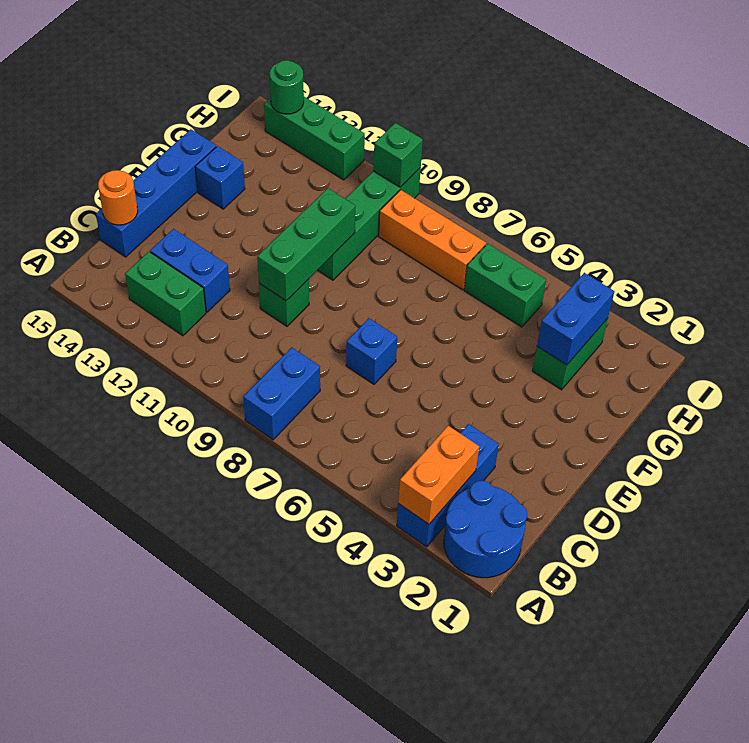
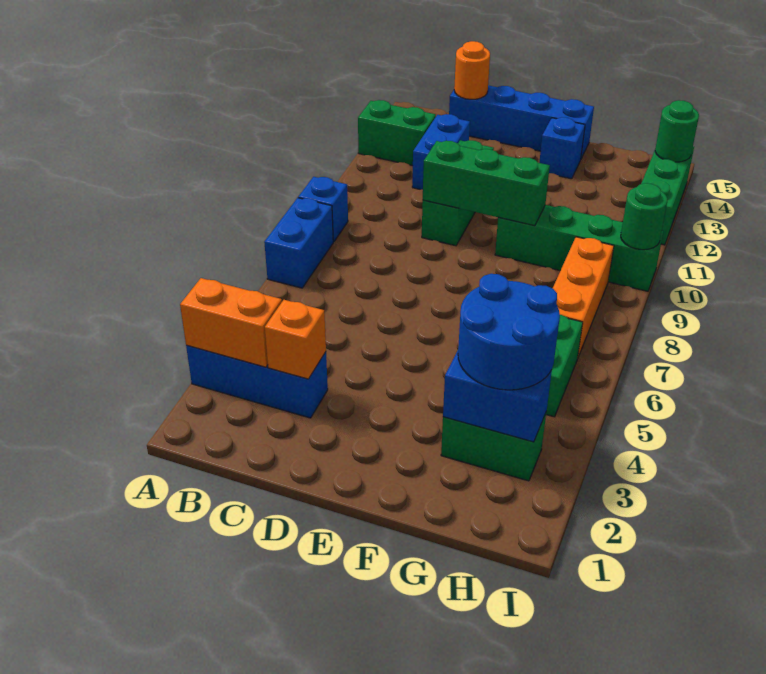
blue 2x2 round brick [444,481,527,578] -> blue 2x2 round brick moved to [458,274,560,390]
blue 1x2 brick [243,347,320,440] -> blue 1x2 brick turned to [264,198,333,288]
green 1x2 brick [125,252,206,336] -> green 1x2 brick turned to [358,100,436,166]
none -> orange 1x1 brick [265,300,326,379]
blue 1x1 brick [346,318,397,384] -> blue 1x1 brick moved to [298,177,348,242]
green 1x1 brick [259,279,309,326] -> green 1x3 brick [422,140,494,246]
green 1x1 brick [373,123,423,187] -> green 1x1 round brick [621,183,668,250]

